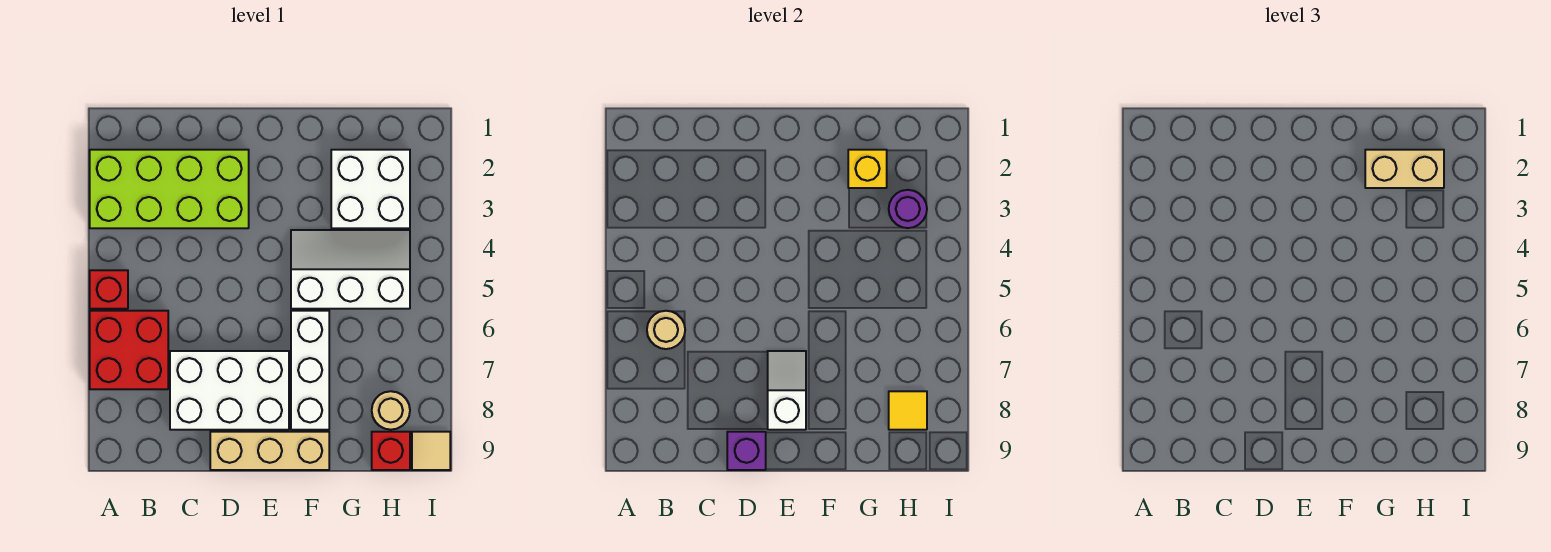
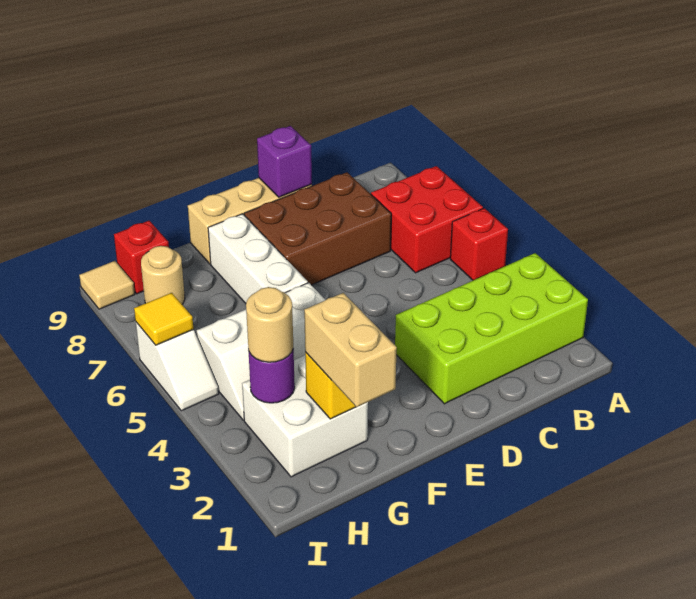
tan 1x1 round brick [647,311,685,349] -> tan 1x1 round brick moved to [246,287,293,362]
white 2x3 brick [170,351,289,430] -> brown 2x3 brick [244,172,391,285]
white 1x2 slope [768,351,806,430] -> white 1x2 slope moved to [136,322,219,411]
tan 1x2 brick [1365,150,1444,188] -> tan 1x2 brick turned to [304,293,397,407]
yellow 1x1 tile [889,391,927,430] -> yellow 1x1 tile moved to [134,293,193,345]

